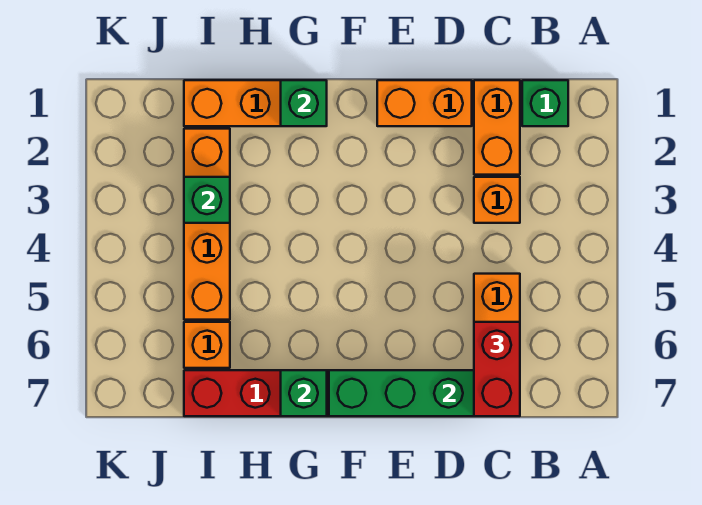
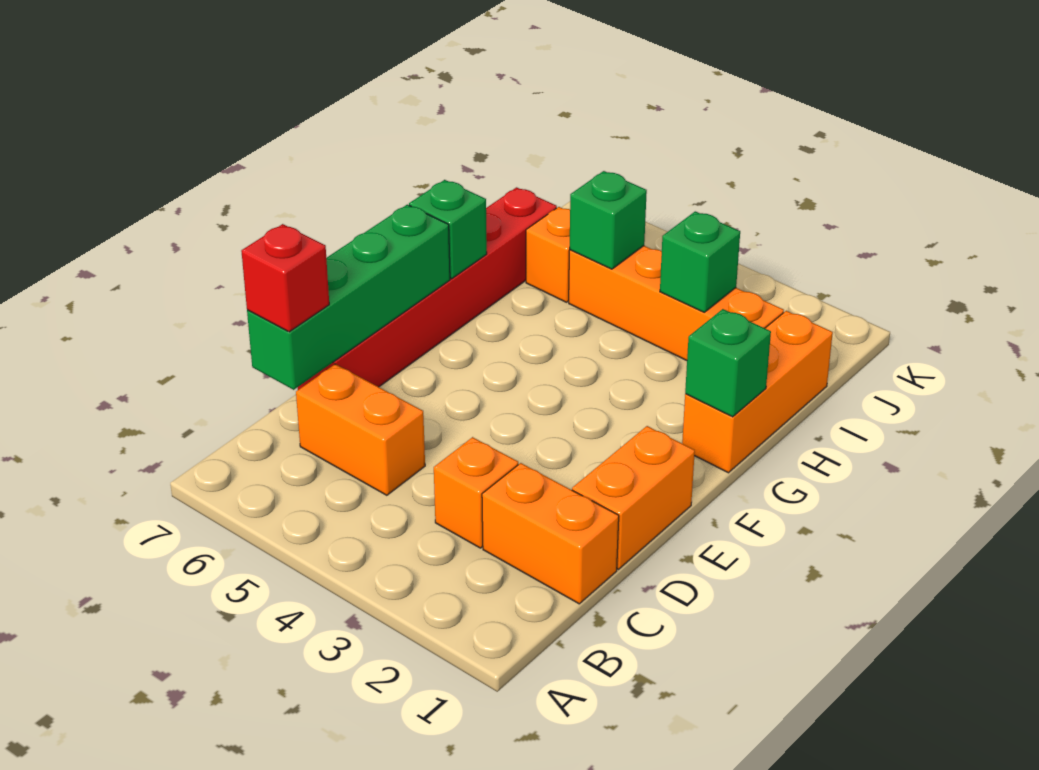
green 1x1 brick [522,80,568,126] -> green 1x1 brick moved to [570,171,647,269]
red 1x2 brick [474,322,520,416] -> red 1x1 brick [241,224,329,332]

